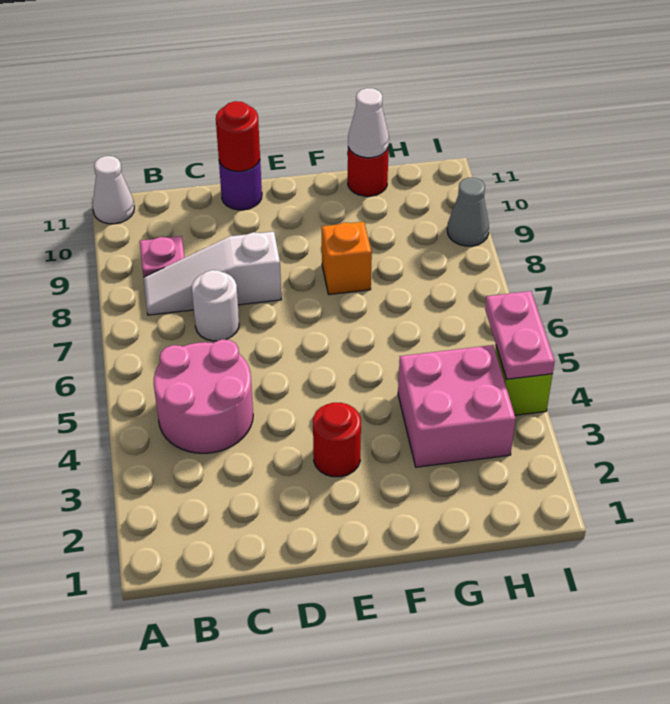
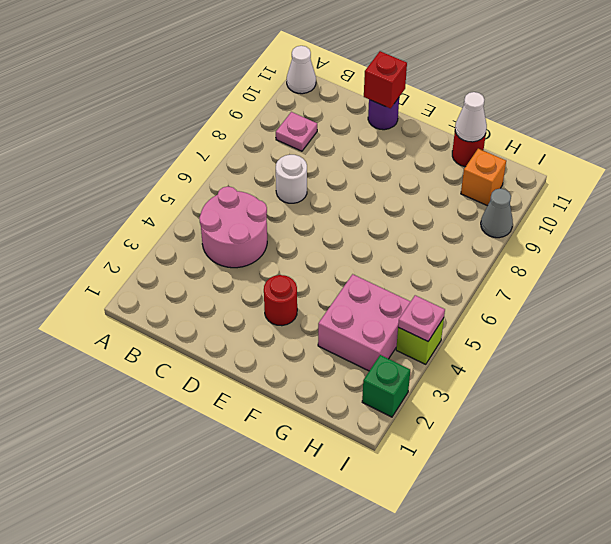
white 1x3 slope [144,232,281,315] -> none
red 1x1 round brick [216,101,260,171] -> red 1x1 brick [364,51,407,108]
orange 1x1 brick [322,222,372,294] -> orange 1x1 brick moved to [461,148,506,206]
none -> green 1x1 brick [362,355,410,417]
pink 1x2 plate [485,291,555,379] -> pink 1x1 plate [398,295,445,341]

